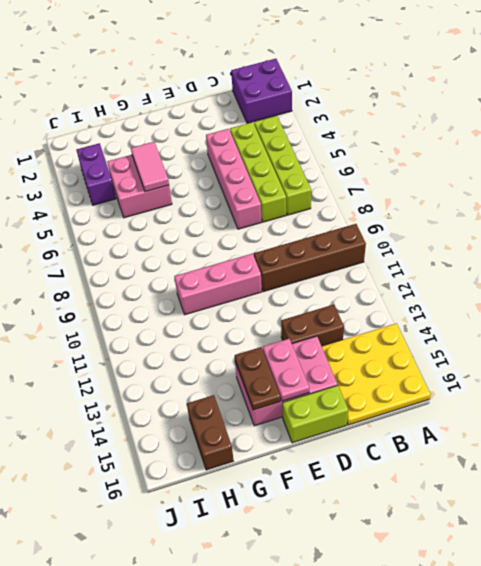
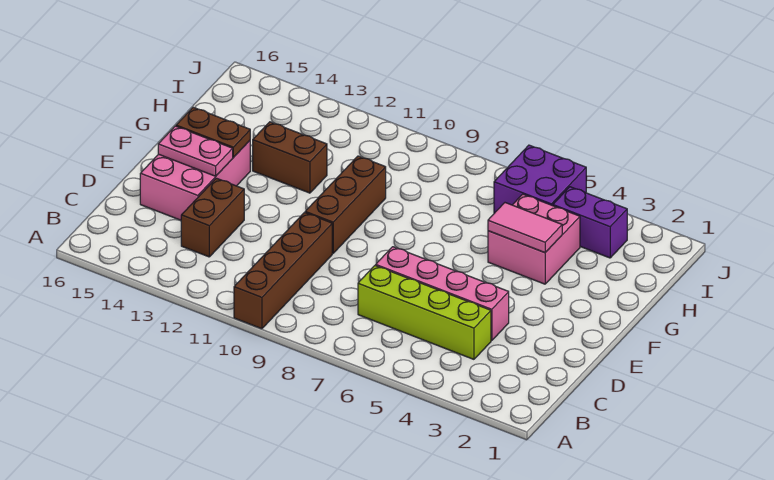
purple 2x2 brick [231,59,292,123] -> purple 2x2 brick moved to [494,145,586,213]
yellow 3x3 plate [322,323,431,425] -> none
lime 1x4 brick [254,116,311,215] -> none
lime 1x2 brick [282,385,348,443] -> none
pink 1x3 brick [174,254,262,315] -> brown 1x3 brick [305,156,386,253]
brown 1x2 brick [187,395,233,470] -> brown 1x2 brick moved to [253,122,327,193]

